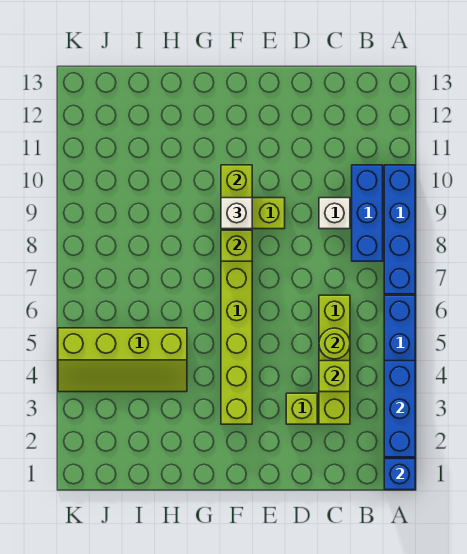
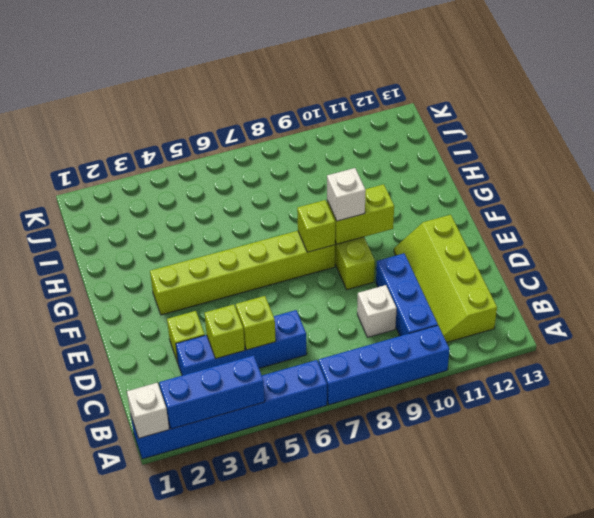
blue 1x1 brick [384,459,415,490] -> white 1x1 brick [127,383,169,438]
blue 1x3 brick [352,165,383,261] -> blue 1x3 brick turned to [376,253,438,336]
lime 1x4 brick [319,295,350,424] -> blue 1x4 brick [176,310,307,375]
lime 1x1 round brick [319,328,350,359] -> lime 1x1 brick [236,296,276,350]
lime 2x4 slope [58,328,187,392] -> lime 2x4 slope moved to [394,215,497,342]

